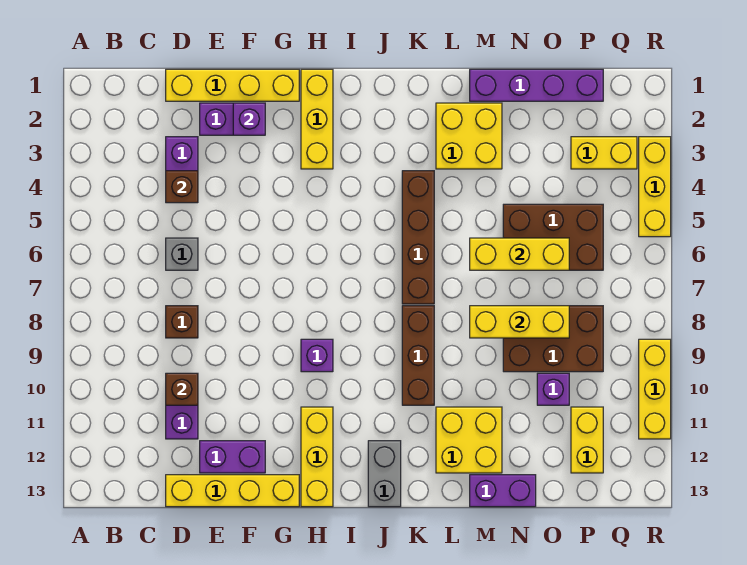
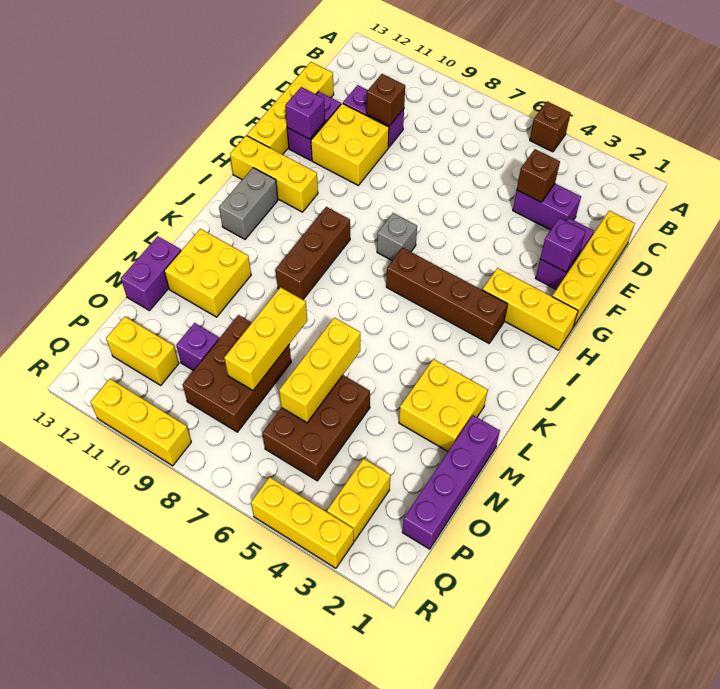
grey 1x1 brick [166,238,198,270] -> grey 1x1 brick moved to [377,213,417,261]
brown 1x1 brick [166,306,198,338] -> brown 1x1 brick moved to [530,101,571,152]
none -> yellow 2x2 brick [311,103,389,185]
purple 1x1 brick [301,339,333,372] -> purple 1x1 brick moved to [285,87,325,139]
grey 1x2 brick [368,441,401,507] -> grey 1x2 brick turned to [219,168,278,239]
brown 1x4 brick [402,171,434,304] -> brown 1x4 brick moved to [386,248,508,343]
brown 1x3 brick [402,306,434,405] -> brown 1x3 brick turned to [276,207,350,299]

